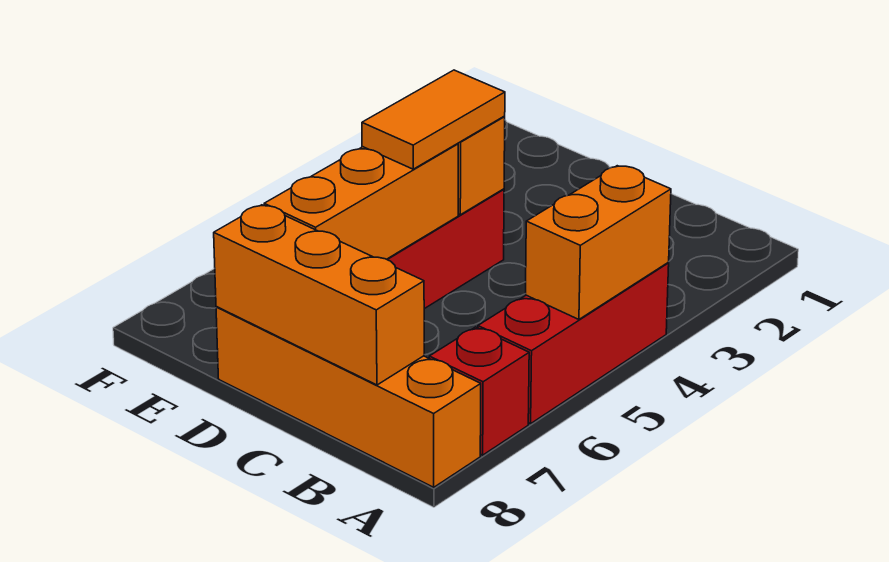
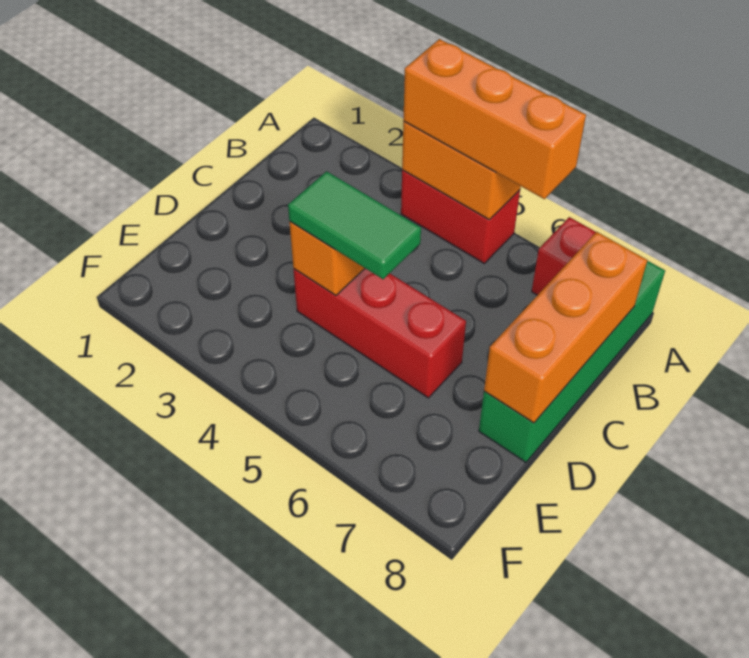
red 1x3 brick [478,263,669,424] -> red 1x2 brick [401,170,520,263]
orange 1x4 brick [216,307,481,487] -> green 1x4 brick [479,261,665,462]
orange 1x2 tile [362,70,505,169] -> green 1x2 tile [288,171,421,279]
orange 1x3 brick [264,144,458,259] -> orange 1x3 brick moved to [403,39,586,199]

